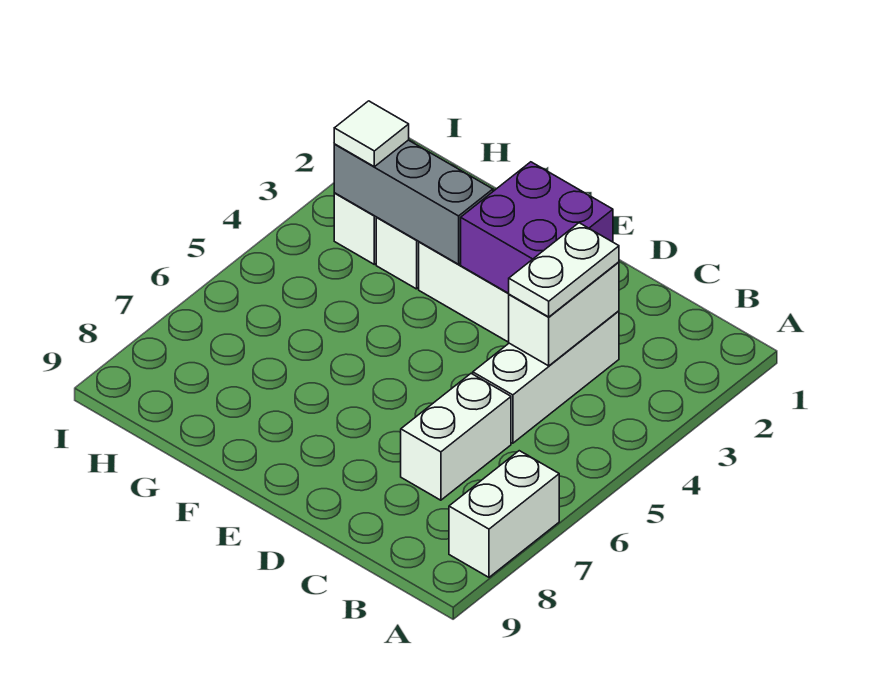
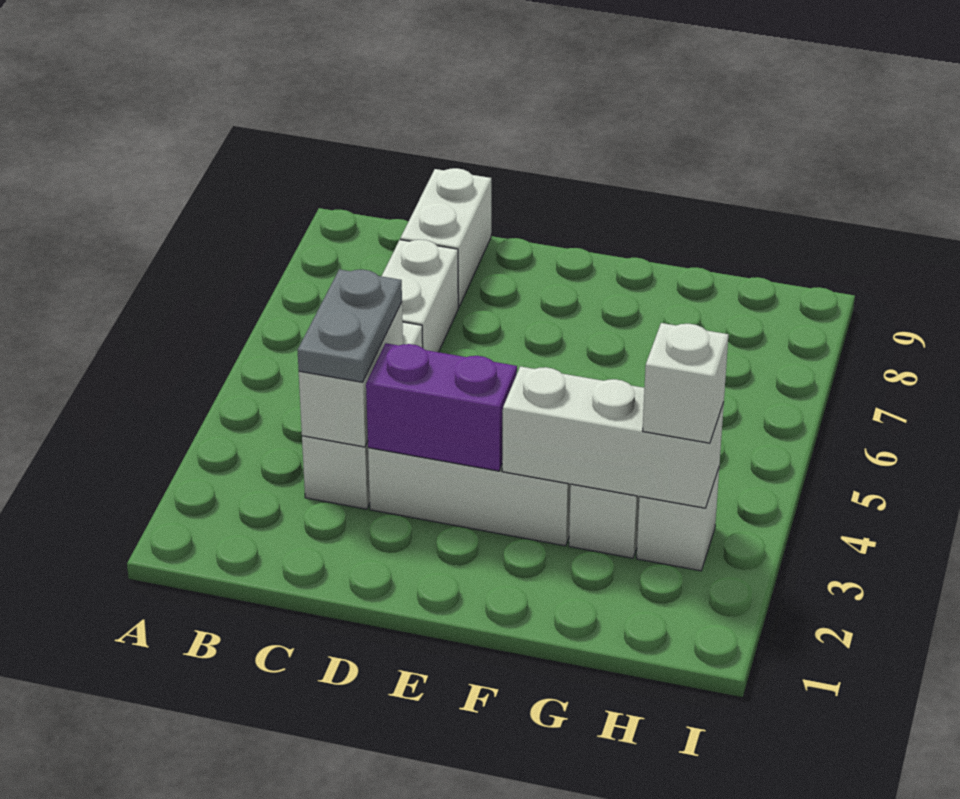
white 1x2 brick [449,451,559,577] -> white 1x2 brick moved to [400,168,491,307]
white 1x2 plate [509,223,619,317] -> grey 1x2 plate [298,269,402,382]
purple 2x2 brick [461,162,613,293] -> purple 1x2 brick [366,343,517,471]
grey 1x3 brick [334,140,493,264] -> white 1x3 brick [502,366,724,508]
white 1x1 tile [334,101,409,167] -> white 1x1 brick [643,323,728,443]

